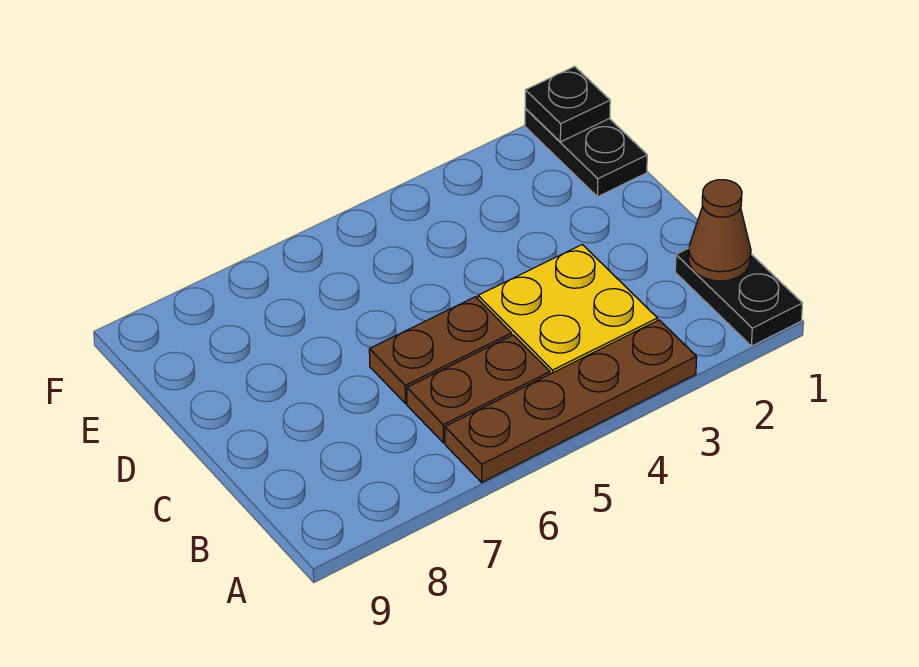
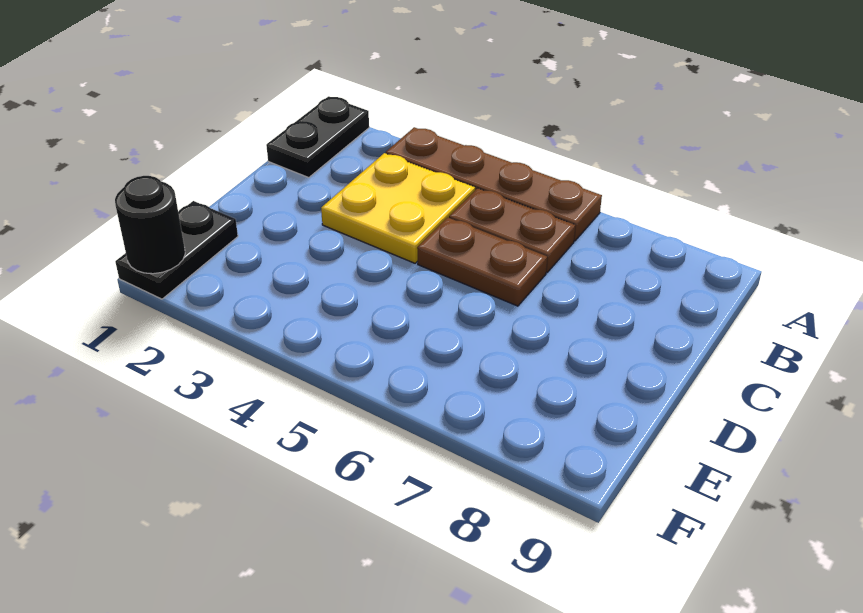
brown 1x1 cone [688,180,751,281] -> none
black 1x1 plate [525,66,610,142] -> black 1x1 round brick [115,176,185,274]

